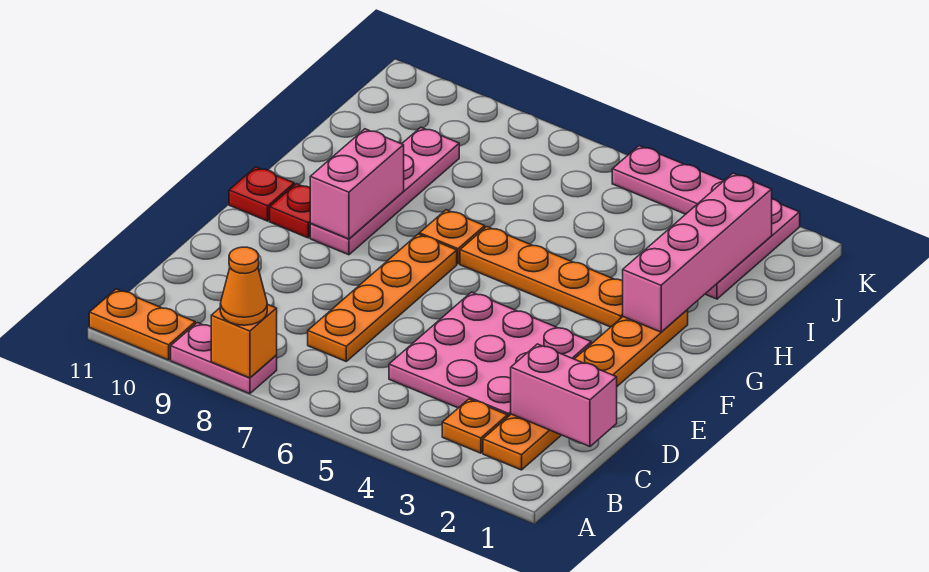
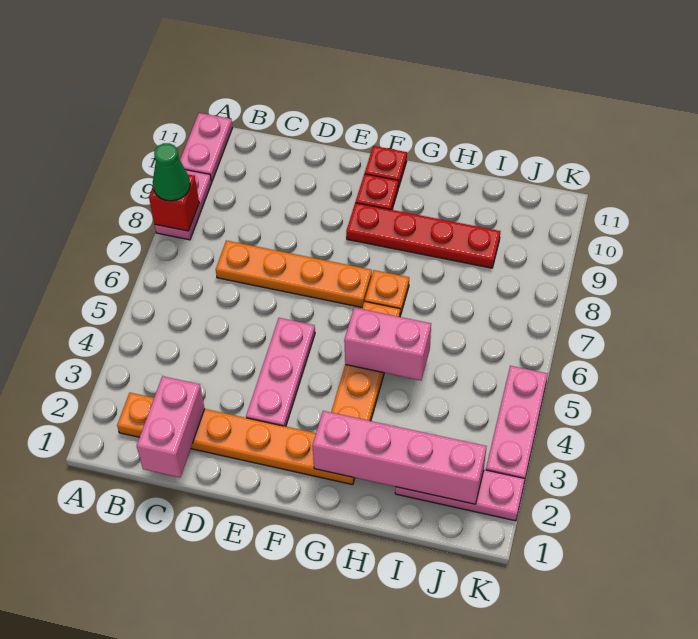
orange 1x1 brick [211,304,277,378] -> red 1x1 brick [149,174,199,231]
orange 1x1 cone [220,247,267,325] -> green 1x1 cone [153,143,190,201]
orange 1x2 plate [89,289,195,360] -> pink 1x2 plate [180,113,233,182]
orange 1x1 plate [442,399,508,453] -> none
pink 3x3 plate [389,292,591,416] -> pink 1x3 plate [246,318,315,426]
pink 1x4 plate [310,127,459,255] -> red 1x4 plate [346,203,500,268]
pink 1x2 brick [310,129,404,239] -> pink 1x2 brick moved to [344,308,431,380]

